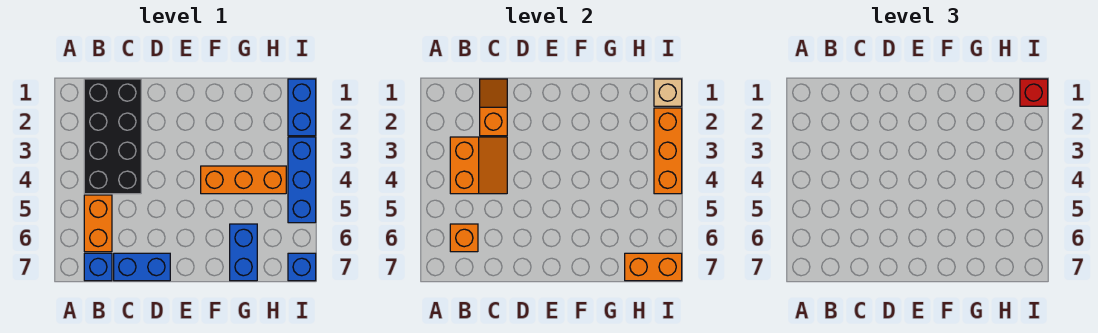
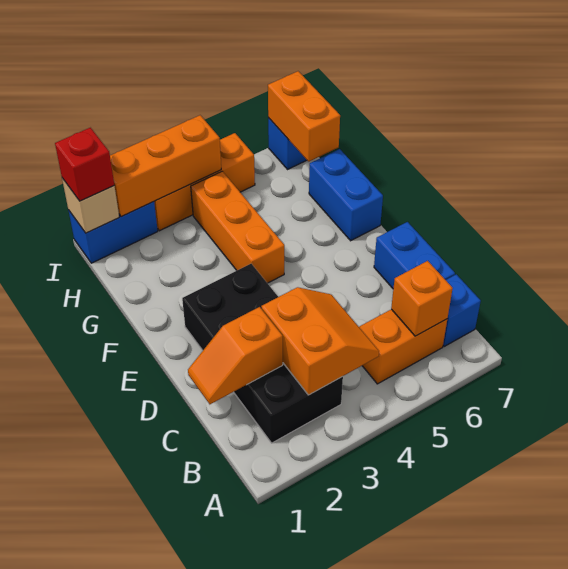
black 2x4 brick [84,79,141,194] -> black 2x4 brick turned to [182,264,343,443]
orange 2x2 slope [450,137,507,194] -> orange 2x2 slope turned to [261,287,379,395]
blue 1x2 brick [230,224,257,281] -> blue 1x2 brick turned to [309,149,383,241]
blue 1x3 brick [288,137,316,223] -> orange 1x3 brick [154,133,255,231]

